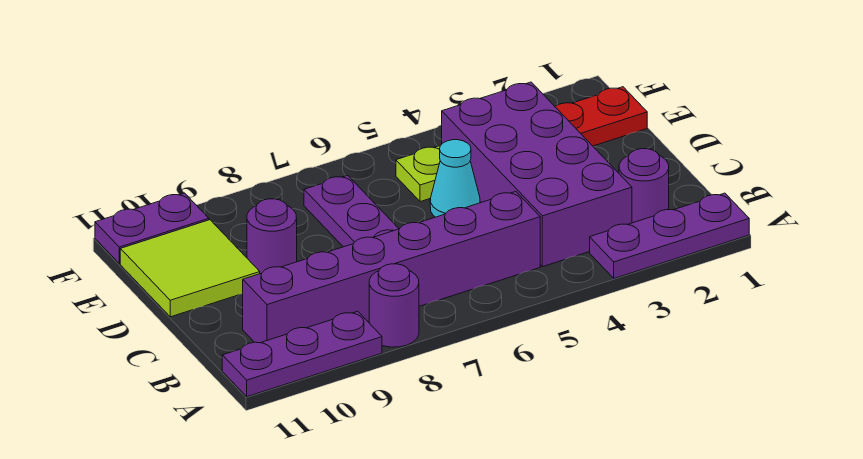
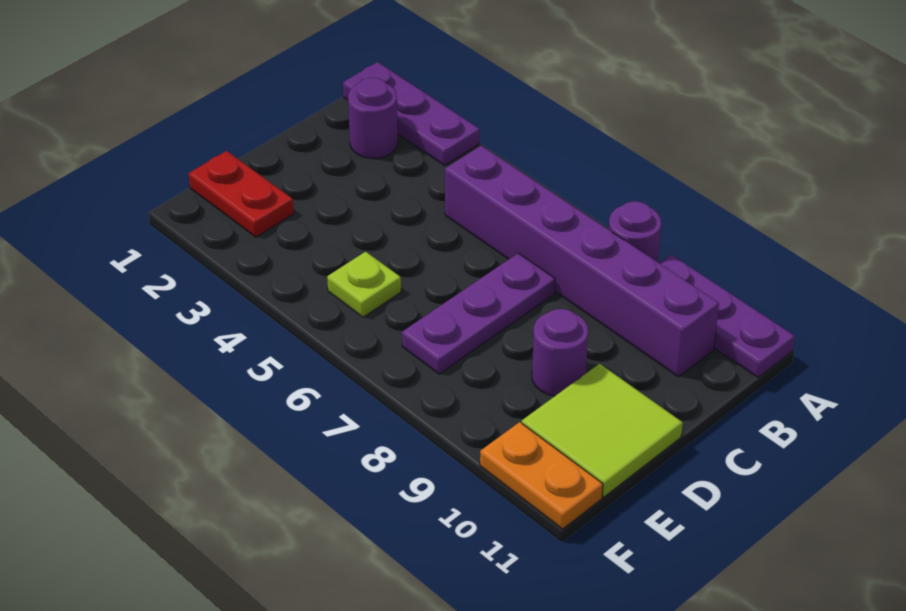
purple 2x4 brick [442,82,632,267] -> none
cyan 1x1 cone [430,140,480,217] -> none
purple 1x2 plate [95,193,209,264] -> orange 1x2 plate [480,422,603,529]

